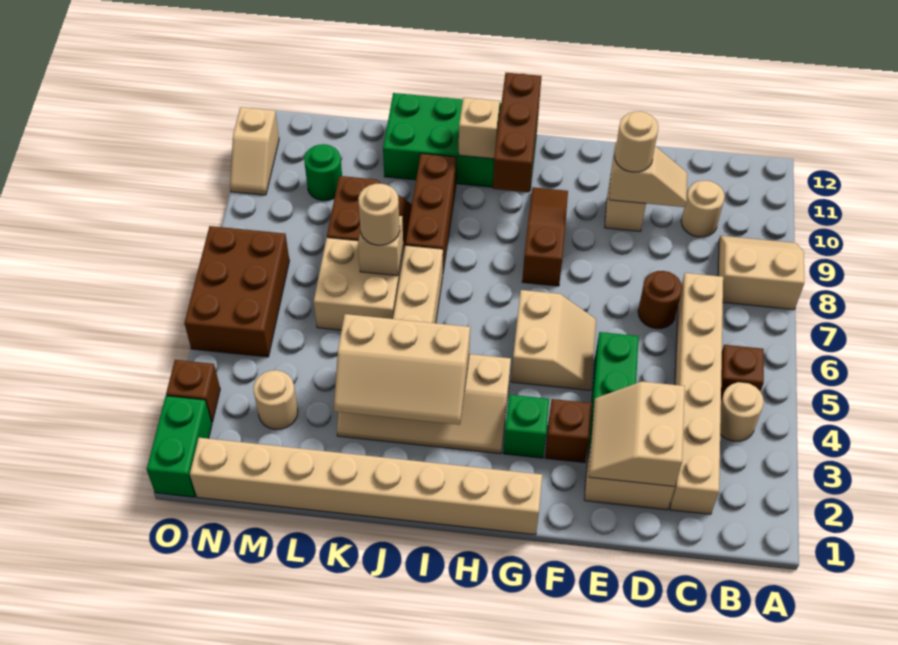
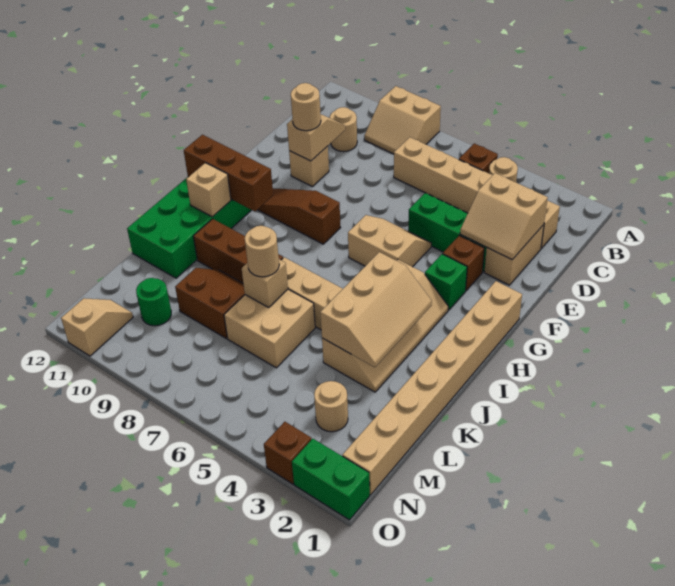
tan 2x2 slope [718,236,804,310] -> tan 2x2 slope turned to [364,86,441,154]
brown 1x1 round brick [638,271,682,329] -> none
brown 2x3 brick [184,226,289,357] -> none
tan 1x2 slope [230,107,279,195] -> tan 1x2 slope turned to [61,298,133,356]

